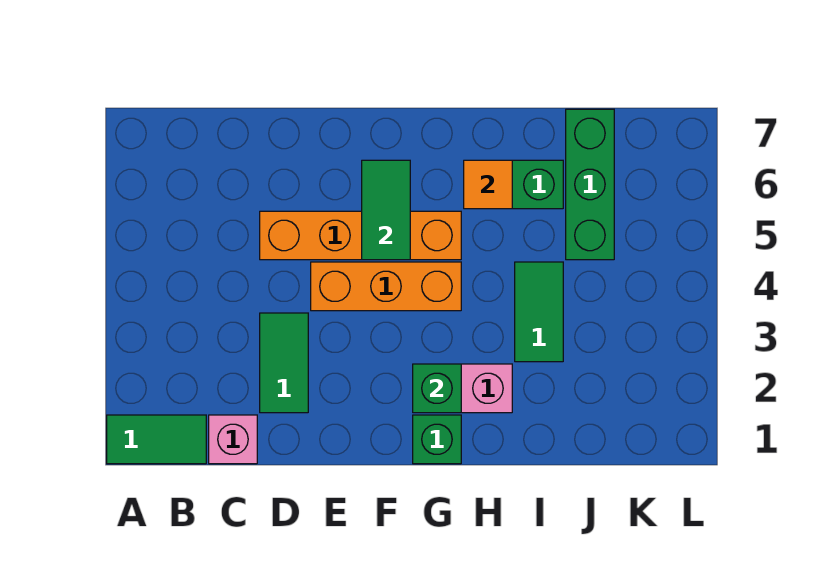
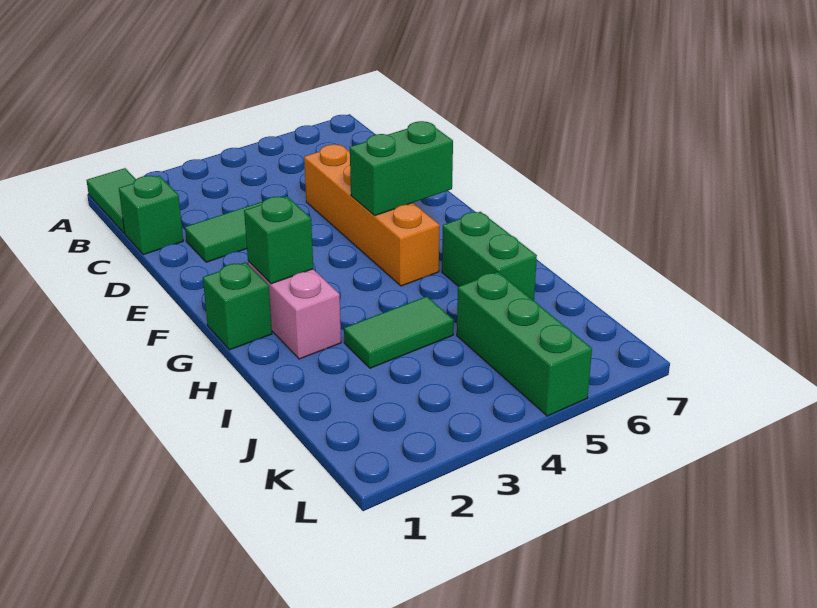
pink 1x1 brick [209,415,257,464] -> green 1x1 brick [119,176,183,255]
orange 1x3 brick [311,262,461,311] -> none
green 1x2 tile [362,160,410,260] -> green 1x2 brick [350,121,453,216]
orange 1x1 tile [464,160,512,209] -> none
green 1x3 brick [566,109,614,260] -> green 1x3 brick turned to [457,272,592,416]

